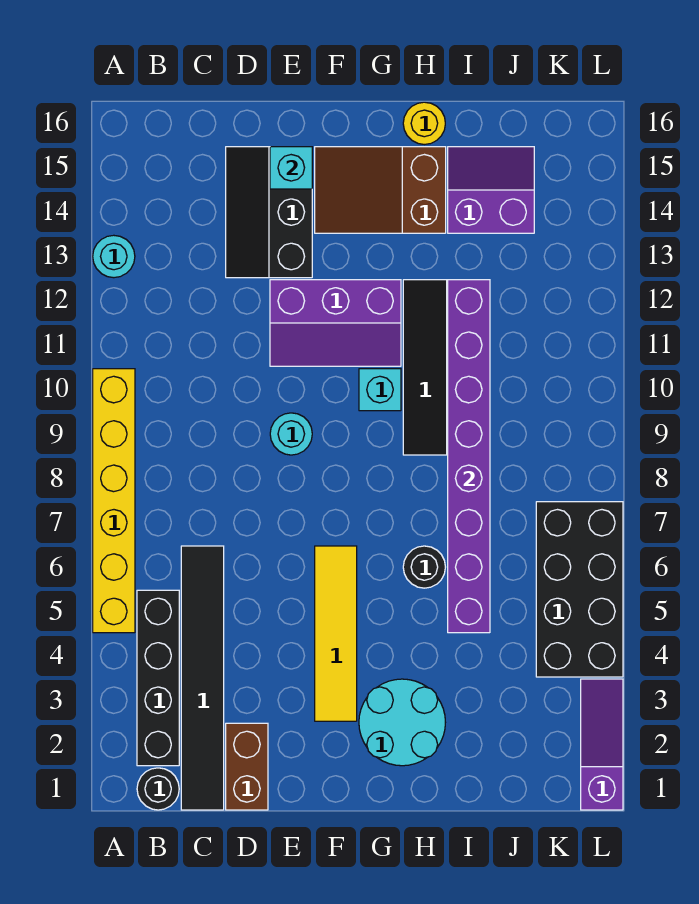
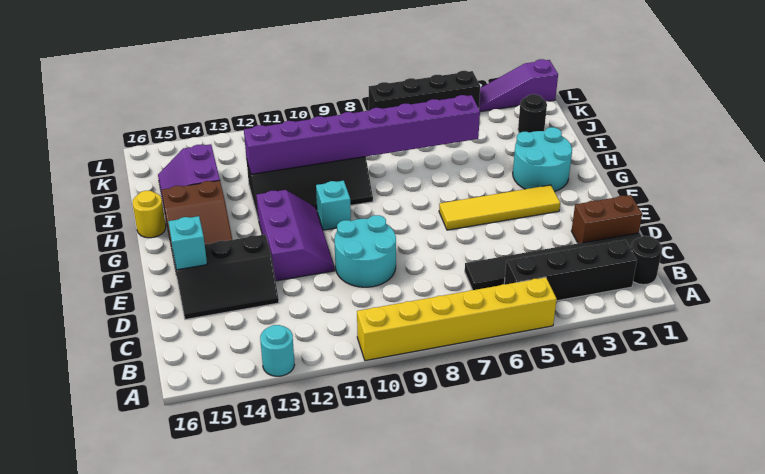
cyan 1x1 round brick [270,413,312,455] -> cyan 2x2 round brick [335,215,396,287]
black 1x1 round brick [403,546,445,588] -> black 1x1 round brick moved to [518,94,547,133]
black 2x4 brick [536,502,623,677] -> black 1x4 brick [369,71,480,111]

